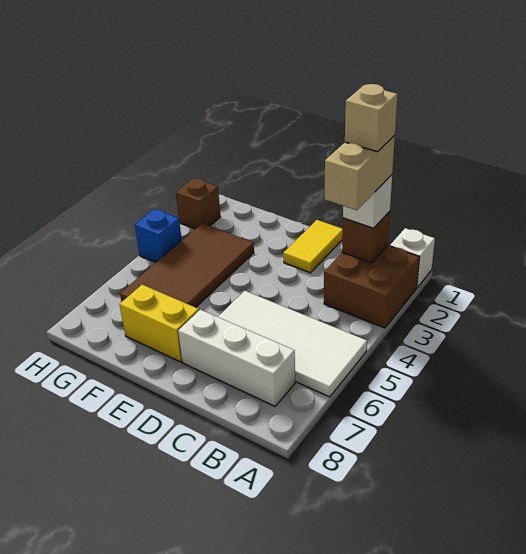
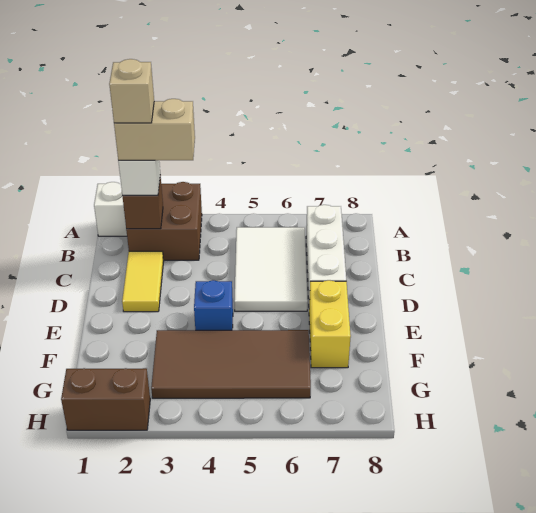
white 2x4 tile [218,291,367,397] -> white 2x3 tile [234,227,308,311]
yellow 1x2 tile [283,220,343,273] -> yellow 1x2 tile turned to [122,251,164,312]
brown 1x1 brick [176,178,220,229] -> brown 1x2 brick [61,368,150,430]
blue 1x1 brick [135,209,182,262] -> blue 1x1 brick moved to [194,280,233,330]

